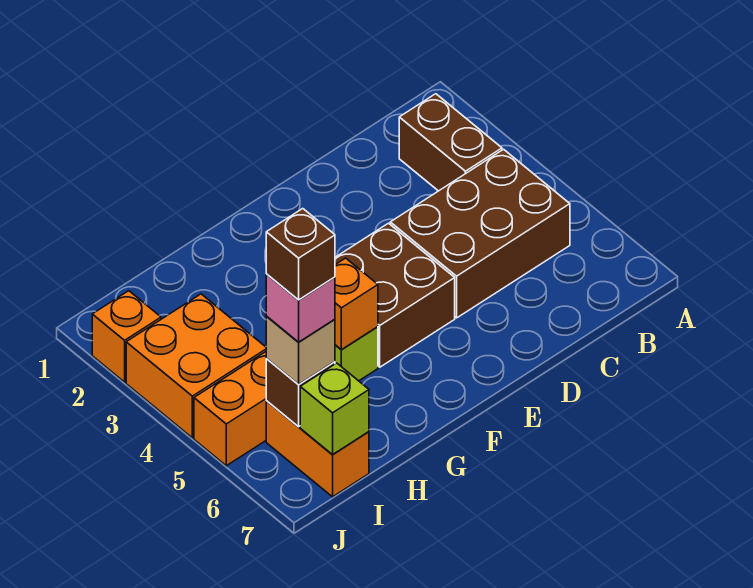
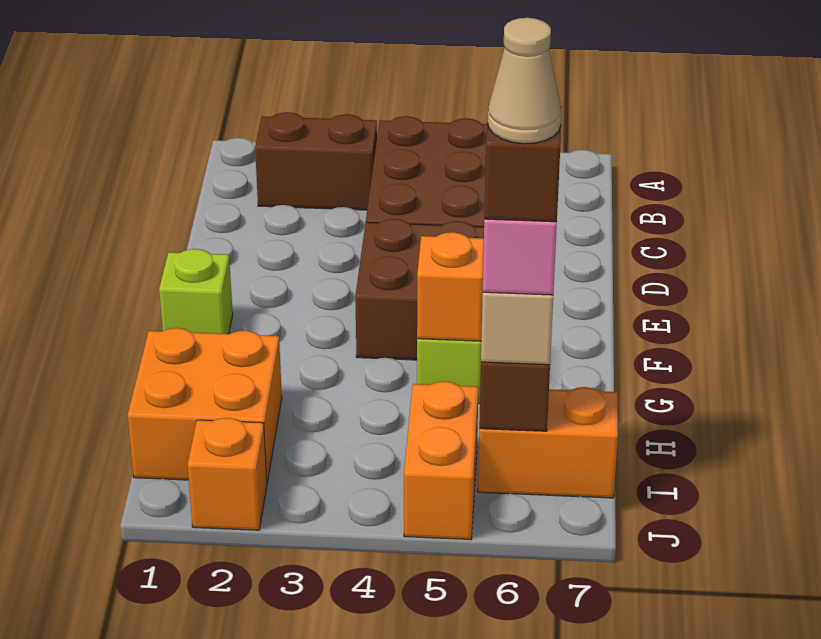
orange 2x2 brick [126,294,266,438] -> orange 2x2 brick moved to [128,328,282,482]
none -> tan 1x1 cone [488,18,561,144]
lime 1x1 brick [300,363,369,454] -> lime 1x1 brick moved to [159,249,233,334]

